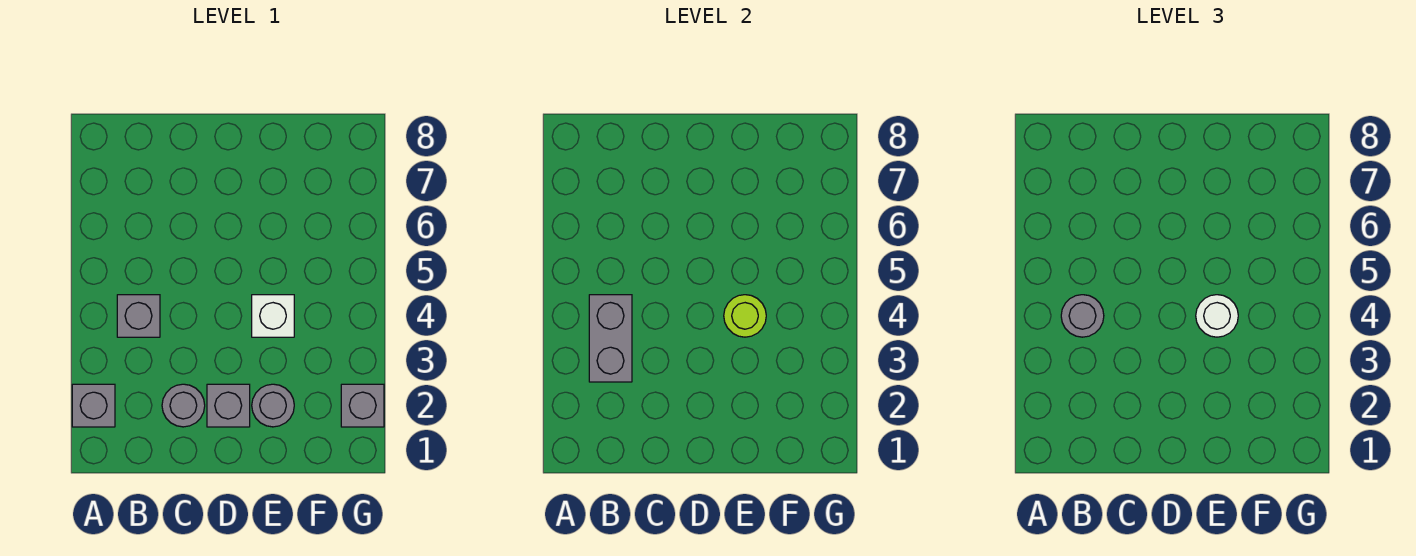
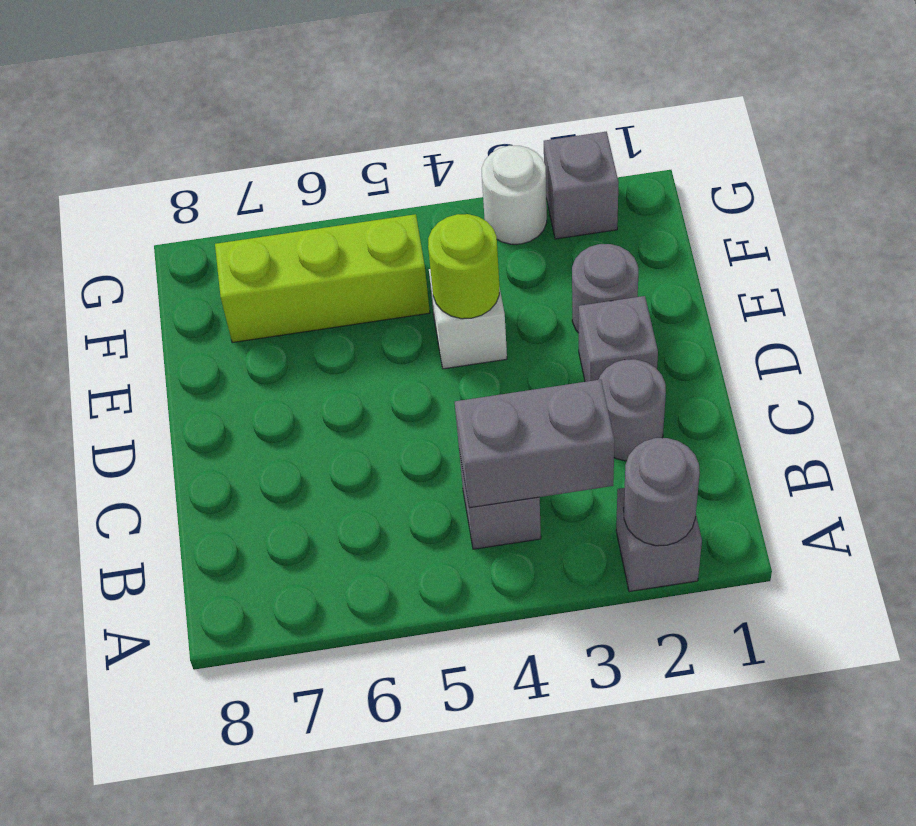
grey 1x1 round brick [1061,295,1104,337] -> grey 1x1 round brick moved to [624,438,700,546]
white 1x1 round brick [1196,295,1238,337] -> white 1x1 round brick moved to [482,146,547,244]
none -> lime 1x3 brick [215,214,430,343]

